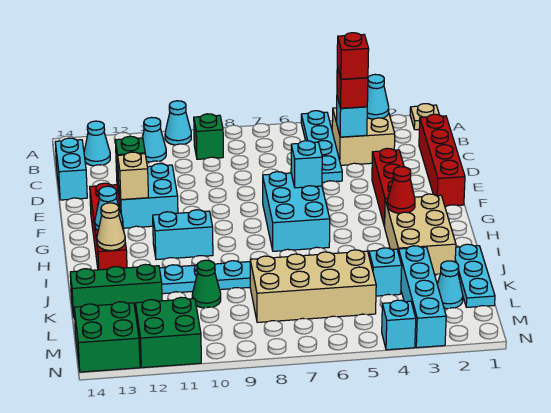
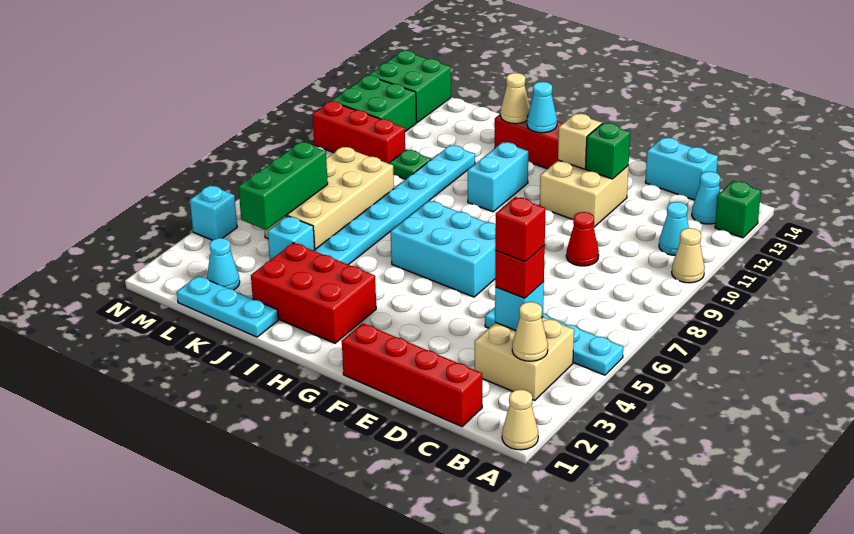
tan 1x1 plate [410,104,439,130] -> tan 1x1 cone [502,389,538,450]
cyan 1x1 cone [165,101,191,145] -> tan 1x1 cone [672,228,705,283]
cyan 1x1 cone [367,75,389,119] -> tan 1x1 cone [512,302,548,361]
green 1x1 brick [194,114,223,159] -> green 1x1 brick moved to [715,181,761,238]
red 1x3 brick [372,148,404,227] -> red 1x3 brick moved to [313,101,405,164]
cyan 2x2 brick [116,164,178,228] -> tan 2x2 brick [540,160,629,227]
cyan 1x1 brick [291,141,322,188] -> none
tan 2x3 brick [385,194,456,274] -> red 2x3 brick [251,243,376,343]
red 1x1 cone [387,167,415,213] -> red 1x1 cone moved to [566,212,599,266]
cyan 1x4 brick [399,246,446,348] -> none
green 1x1 cone [192,260,221,308] -> green 1x1 plate [389,150,431,179]
green 1x3 brick [70,264,162,318] -> green 1x3 brick moved to [238,142,328,230]

